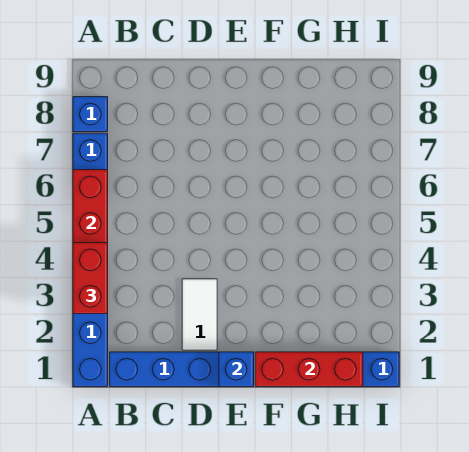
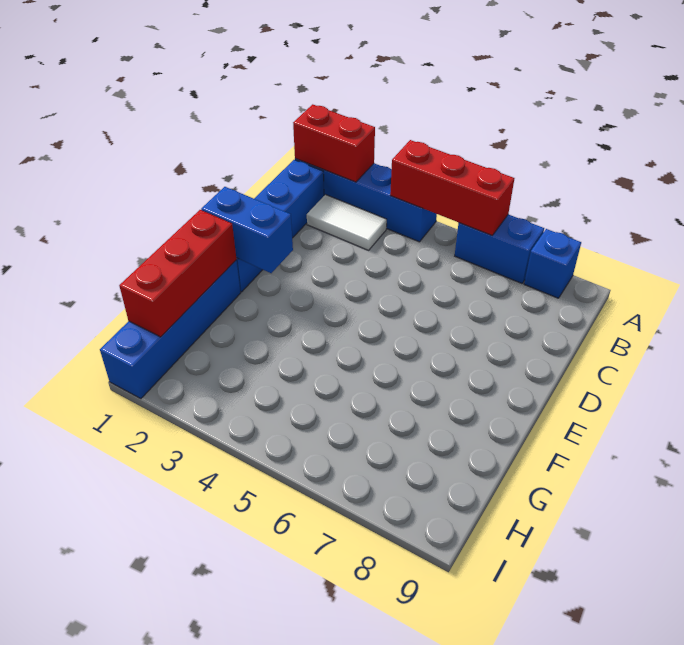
red 1x2 brick [73,243,108,314] -> red 1x2 brick moved to [293,104,375,182]
white 1x2 tile [182,279,217,350] -> white 1x2 tile moved to [307,195,387,250]
blue 1x1 brick [219,352,254,387] -> blue 1x2 brick [201,187,293,273]

